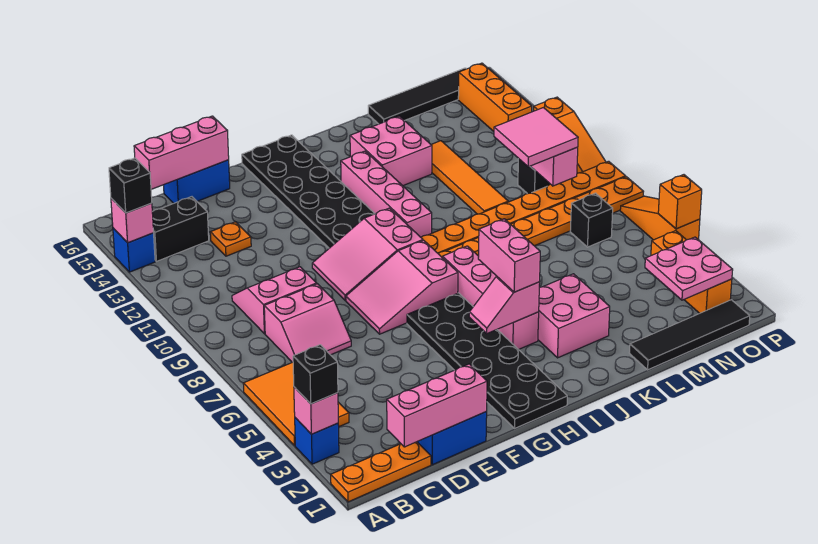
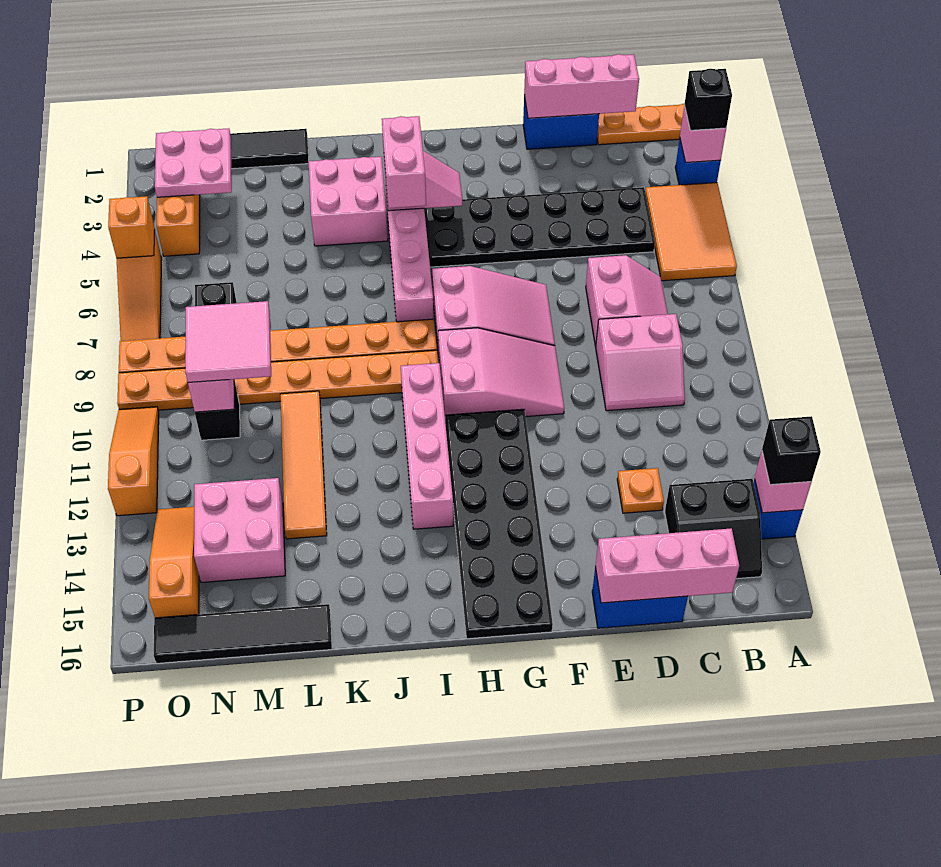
pink 2x2 slope [264,284,351,362] -> pink 2x2 slope turned to [586,255,668,347]
black 2x6 plate [407,293,567,428] -> black 2x6 plate turned to [424,187,655,267]
pink 2x2 brick [350,116,432,186] -> pink 2x2 brick moved to [194,478,285,583]
orange 1x3 brick [458,63,532,131] -> orange 1x3 slope [149,507,199,618]

